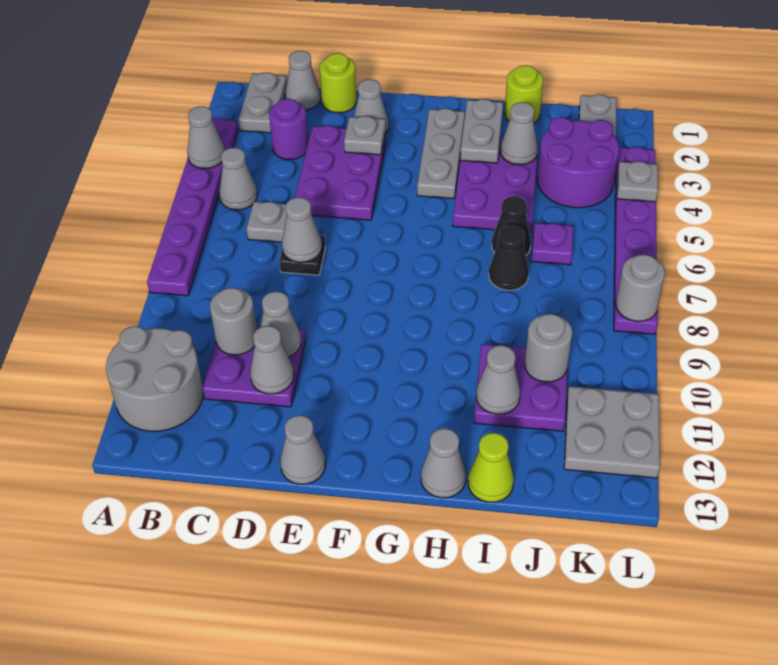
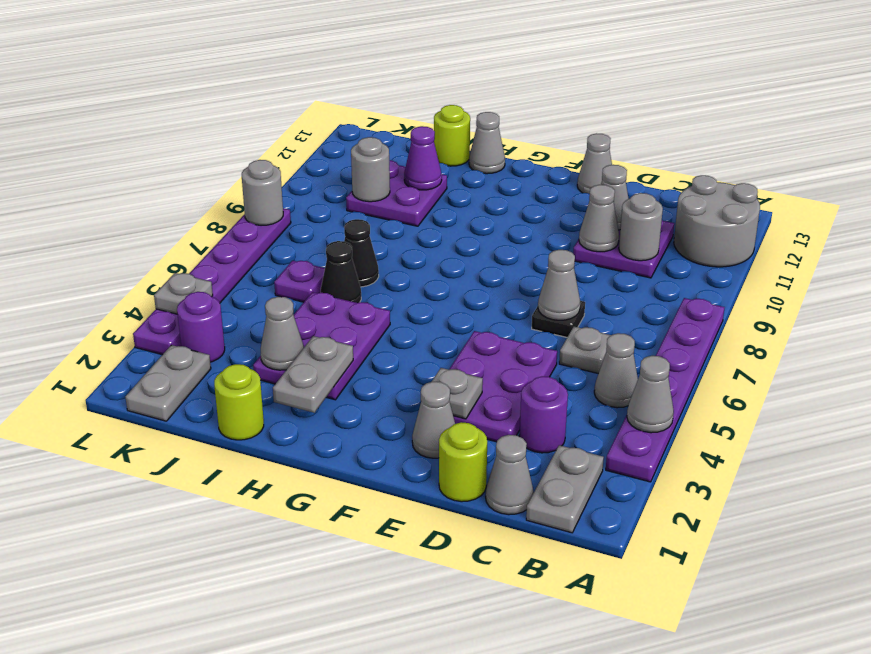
grey 1x3 plate [417,108,465,199] -> none
grey 1x1 cone [476,345,520,414] -> purple 1x1 cone [404,126,442,190]
lime 1x1 cone [468,433,514,502] -> lime 1x1 round brick [434,105,470,166]
purple 2x2 round brick [537,117,619,208] -> purple 1x1 round brick [177,292,225,362]
grey 2x2 plate [564,386,660,478] -> none

